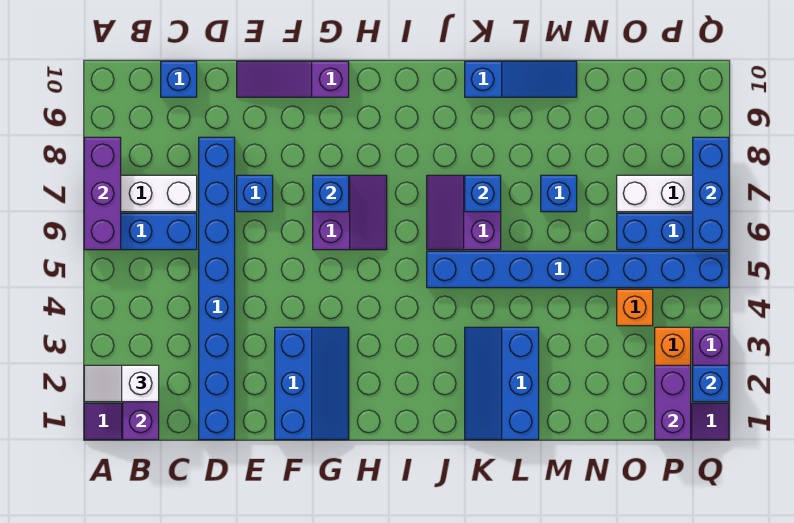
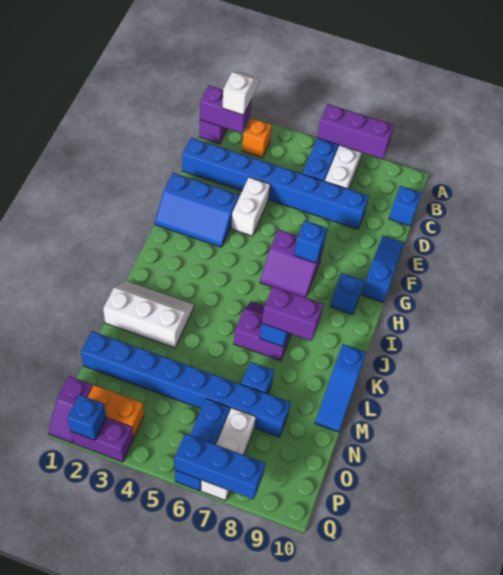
none -> white 1x2 brick [231,177,270,236]
blue 1x1 brick [237,175,273,212] -> blue 1x1 brick moved to [330,273,364,315]
purple 1x3 slope [237,61,349,97] -> blue 1x3 slope [361,236,404,303]
blue 1x8 brick [427,251,729,288] -> blue 1x8 brick turned to [81,331,291,437]
blue 2x3 slope [465,327,539,440] -> white 2x3 slope [103,281,194,348]
orange 1x1 brick [617,289,653,326] -> orange 1x1 brick moved to [242,118,272,158]
purple 1x2 brick [655,365,691,440] -> purple 1x2 brick moved to [262,287,323,341]

